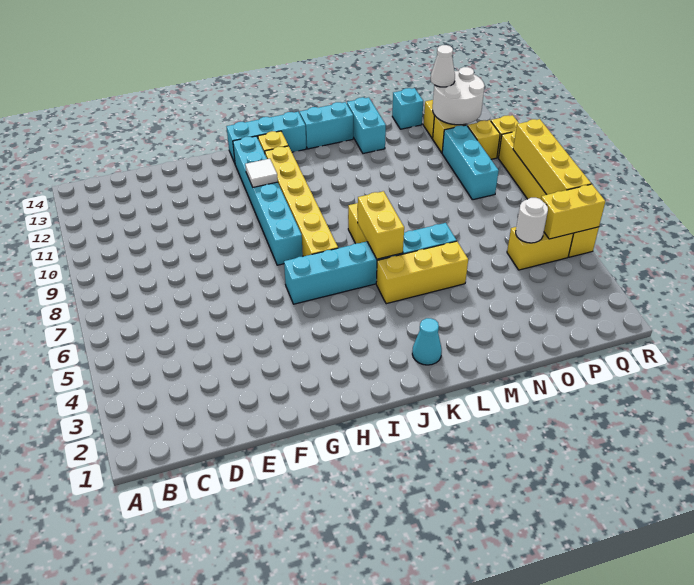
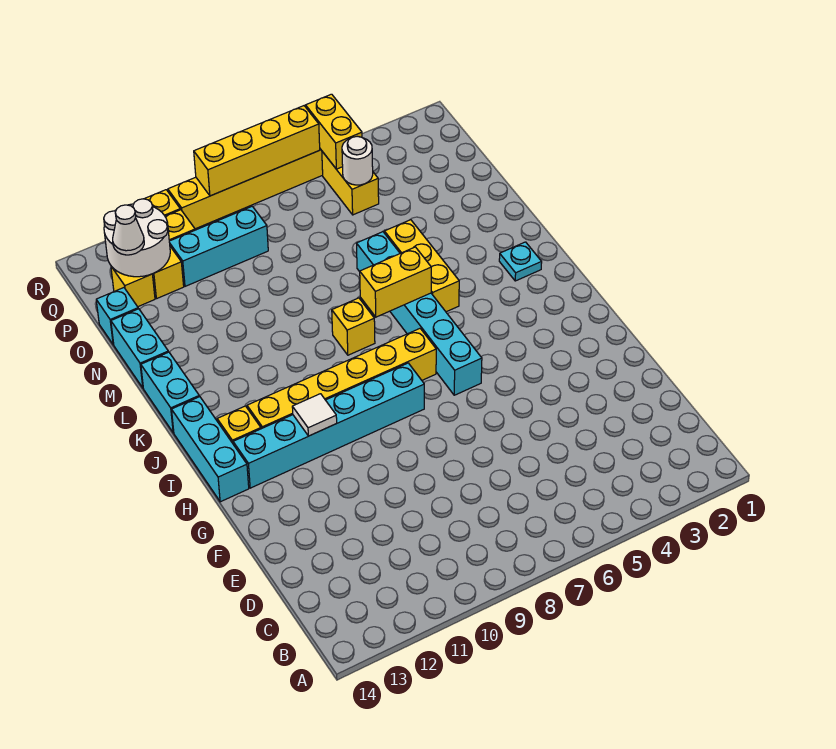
cyan 1x1 cone [412,318,442,365] -> cyan 1x1 plate [499,242,542,281]
cyan 1x2 brick [347,97,386,153] -> cyan 1x2 brick turned to [111,309,168,388]

